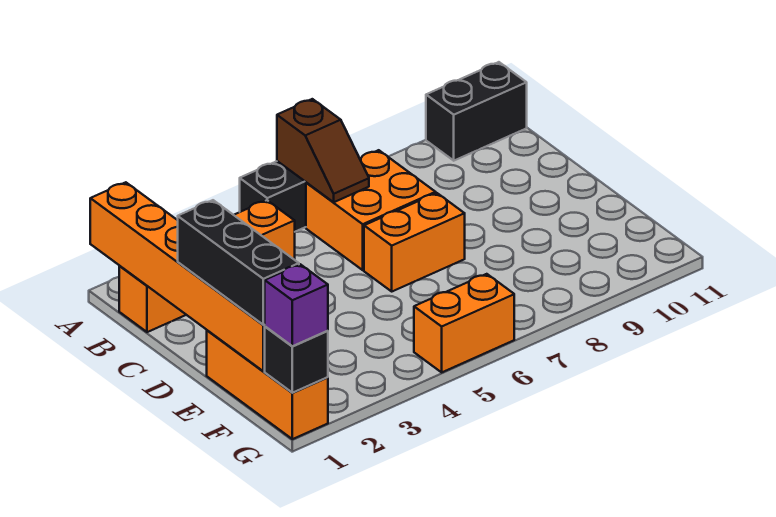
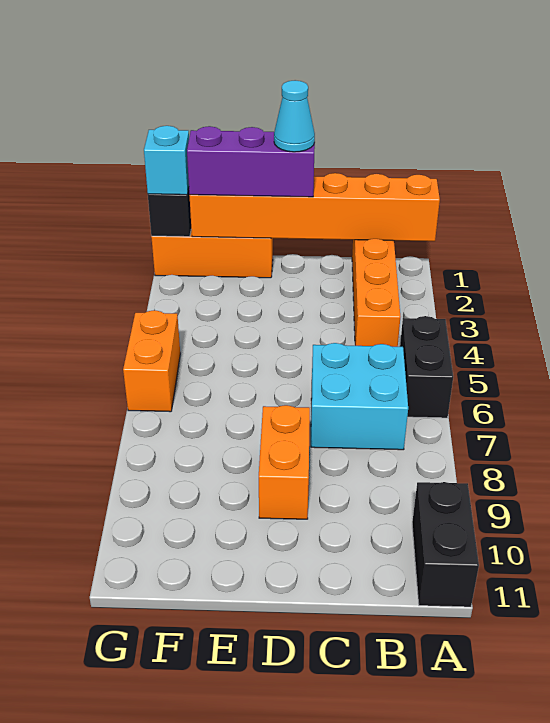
brown 1x2 slope [277,99,369,202] -> none
orange 2x2 brick [306,150,436,270] -> cyan 2x2 brick [311,343,408,450]
black 1x3 brick [178,200,299,325] -> purple 1x3 brick [187,126,315,197]
none -> cyan 1x1 cone [274,80,315,152]
orange 1x2 brick [364,193,465,291] -> orange 1x2 brick moved to [259,405,310,519]
purple 1x1 brick [265,264,328,346] -> cyan 1x1 brick [144,126,189,195]

